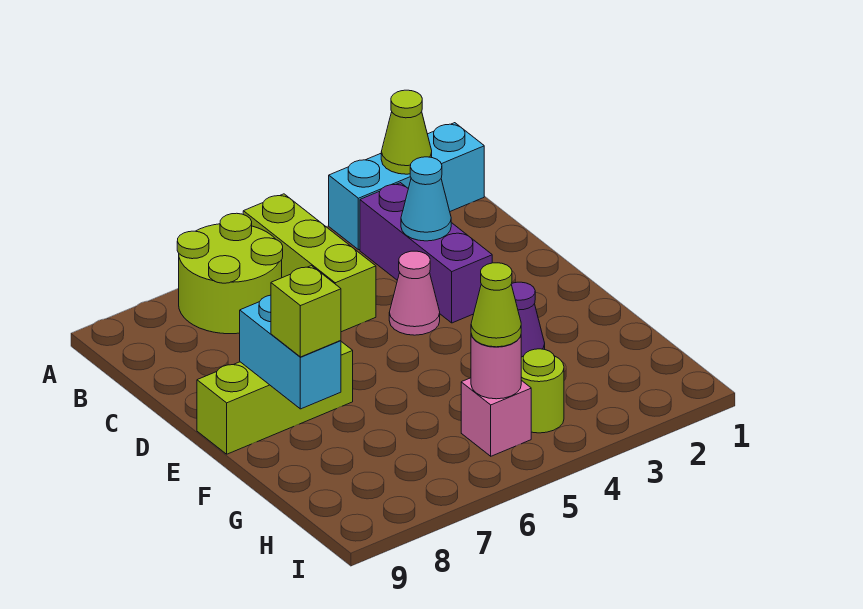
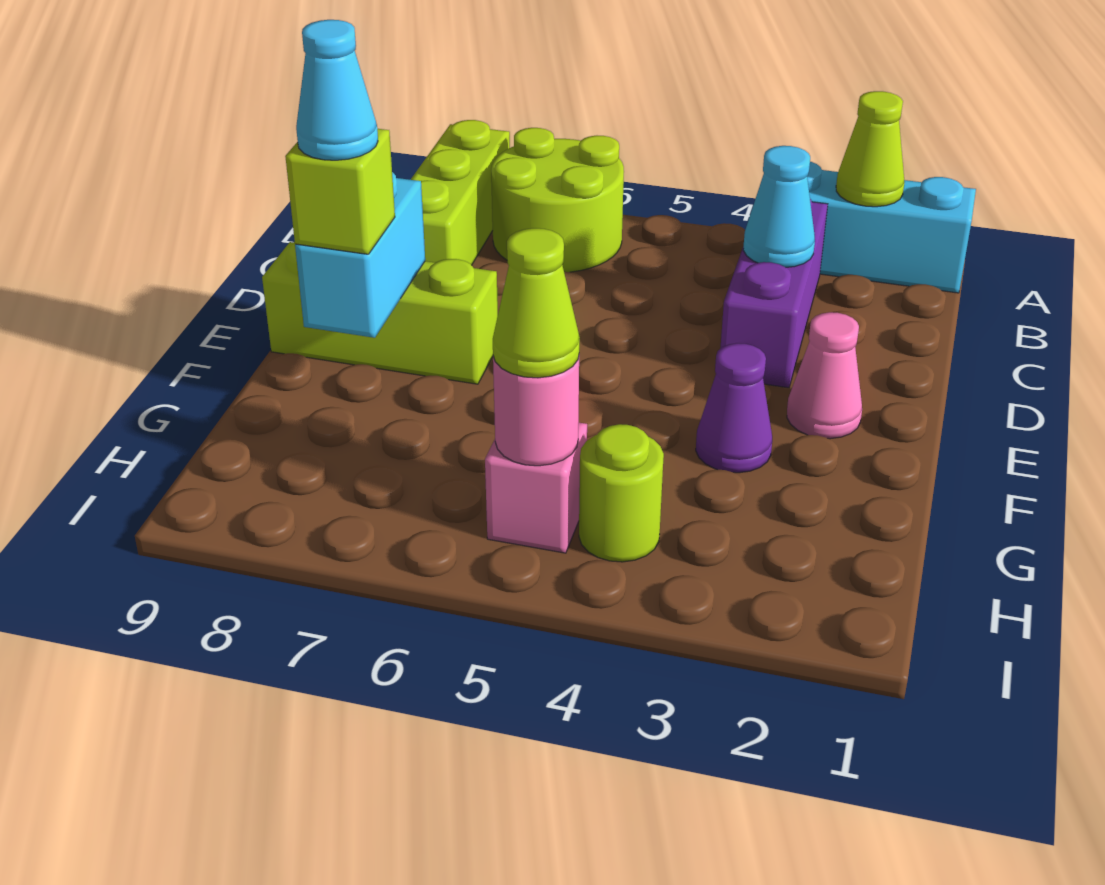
lime 1x3 brick [243,194,376,332] -> lime 1x3 brick moved to [411,120,510,265]
pink 1x1 cone [389,251,440,335] -> pink 1x1 cone moved to [787,312,862,439]
none -> cyan 1x1 cone [296,20,378,160]

